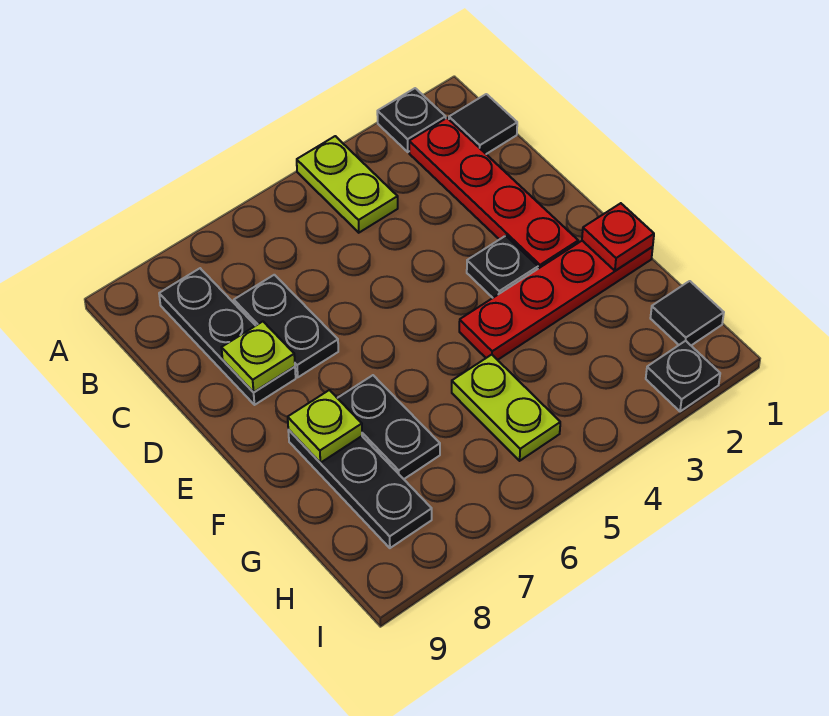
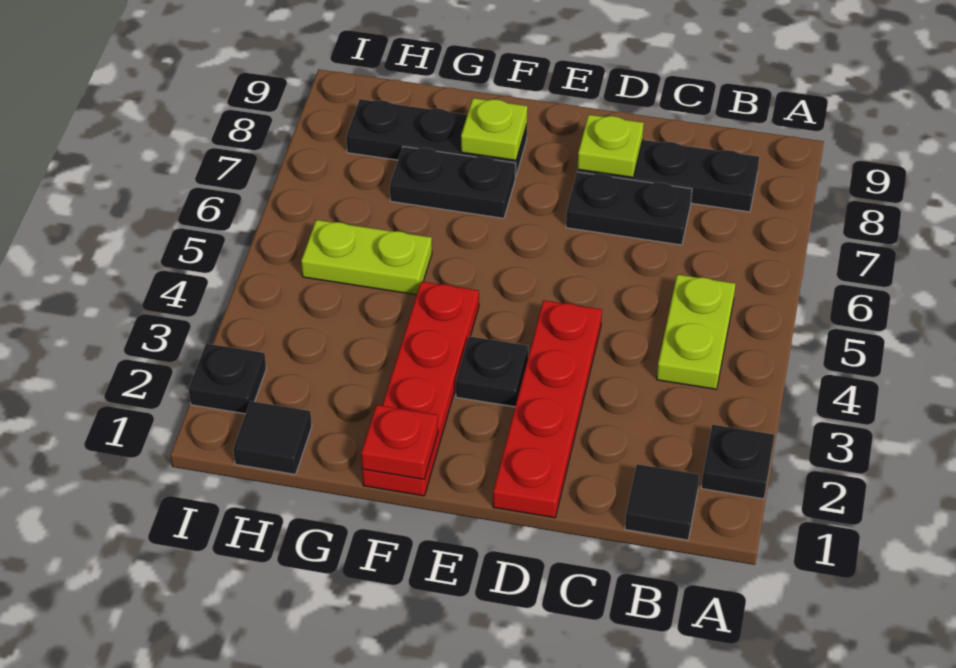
lime 1x2 plate [297,136,398,233] -> lime 1x2 plate turned to [657,275,735,389]
red 1x4 plate [409,118,578,269] -> red 1x4 plate turned to [493,300,602,518]

